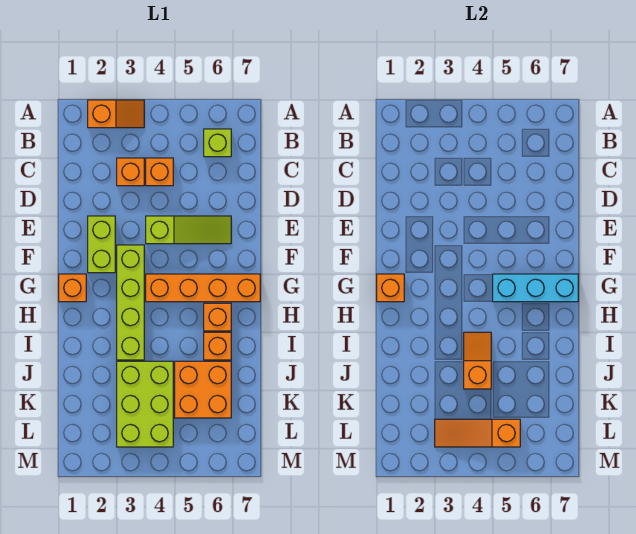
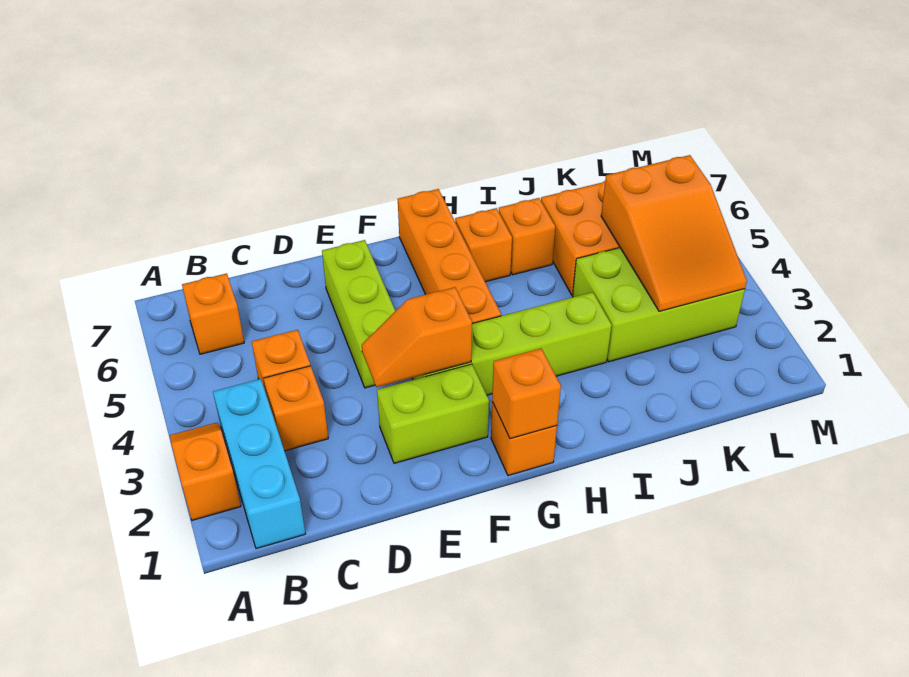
lime 1x1 brick [204,129,231,157] -> orange 1x1 brick [182,273,244,354]
lime 1x3 slope [146,216,231,244] -> lime 1x3 brick [322,240,395,388]
cyan 1x3 brick [493,274,578,302] -> cyan 1x3 brick moved to [213,379,305,549]
orange 1x2 slope [464,332,491,389] -> orange 1x2 slope moved to [362,287,472,387]
orange 1x3 slope [435,419,520,447] -> orange 2x3 slope [601,155,747,312]

